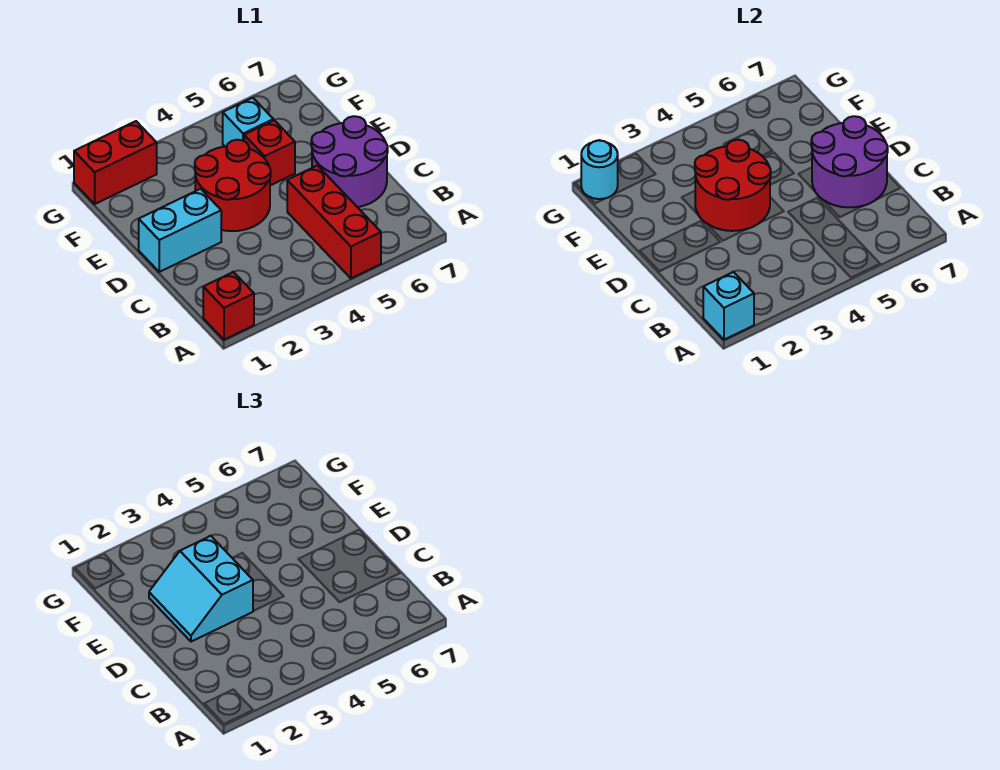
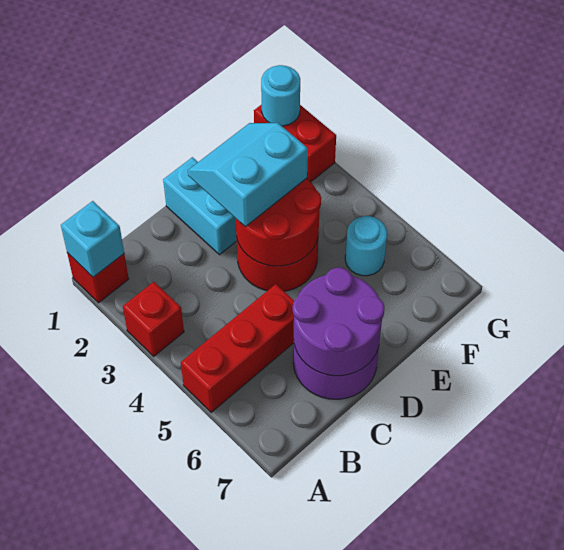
red 1x1 brick [244,120,295,185] -> red 1x1 brick moved to [123,282,184,356]
cyan 1x1 brick [223,98,273,146] -> cyan 1x1 round brick [345,216,387,276]

